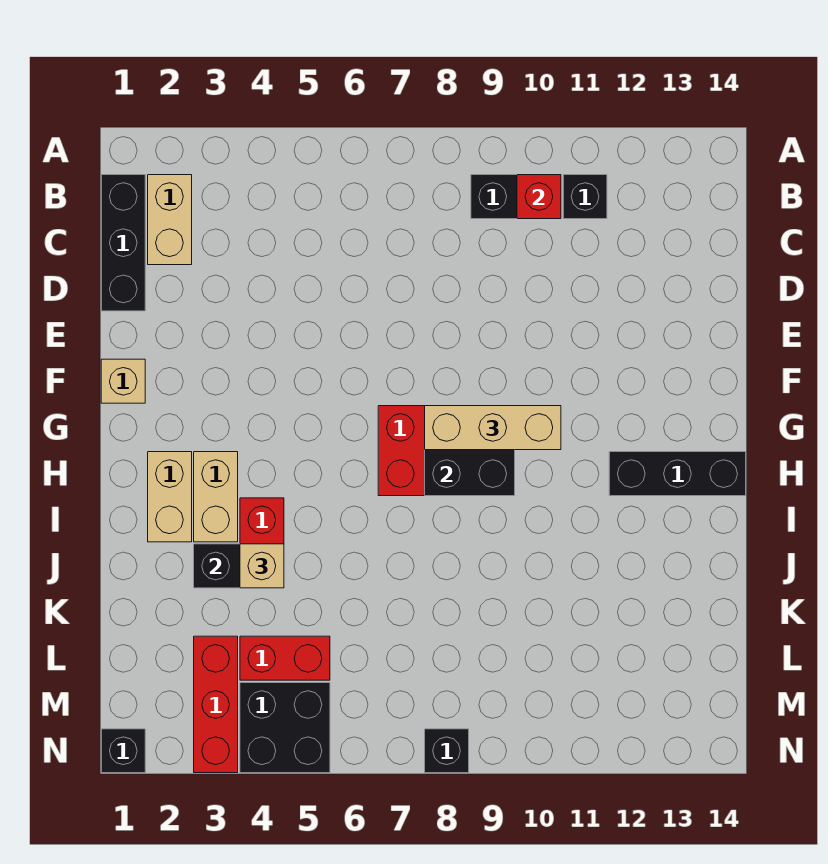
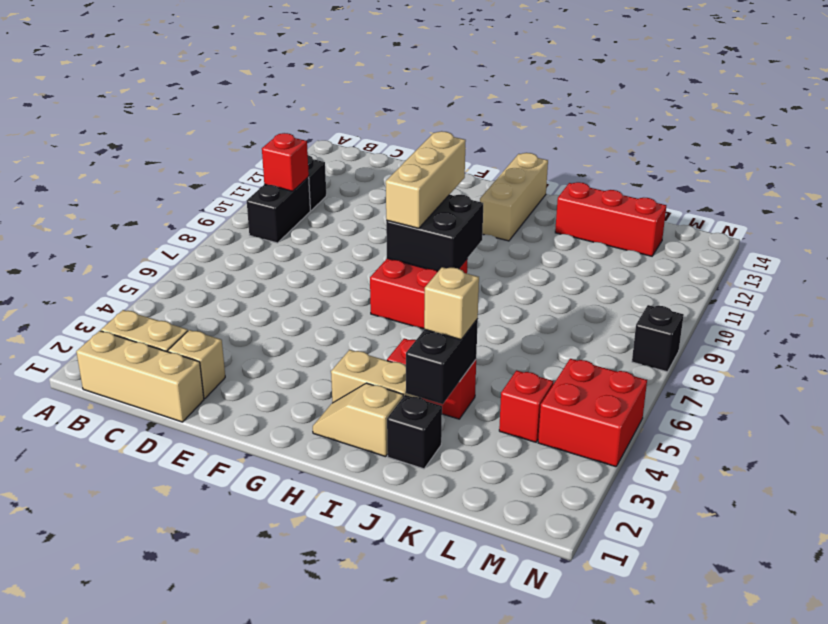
black 1x3 brick [101,175,145,311] -> tan 1x3 brick [76,331,204,422]
tan 1x1 brick [101,359,145,403] -> tan 1x1 brick moved to [168,330,225,399]
tan 1x2 brick [148,452,192,542] -> tan 1x2 slope [313,383,403,457]
black 1x3 brick [609,452,746,496] -> tan 1x3 brick [480,153,548,241]
red 1x3 brick [194,636,238,773] -> red 1x3 brick moved to [555,182,666,256]
red 1x2 brick [240,636,330,680] -> red 1x1 brick [499,370,553,442]
black 2x2 brick [240,683,330,773] -> red 2x2 brick [538,359,647,467]
black 1x1 brick [101,729,145,773] -> black 1x1 brick moved to [387,395,442,469]

